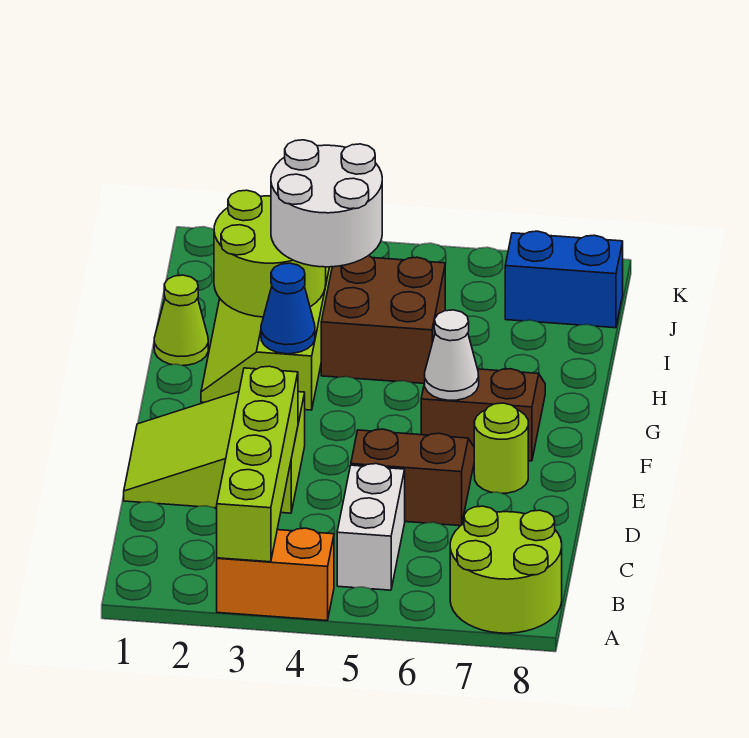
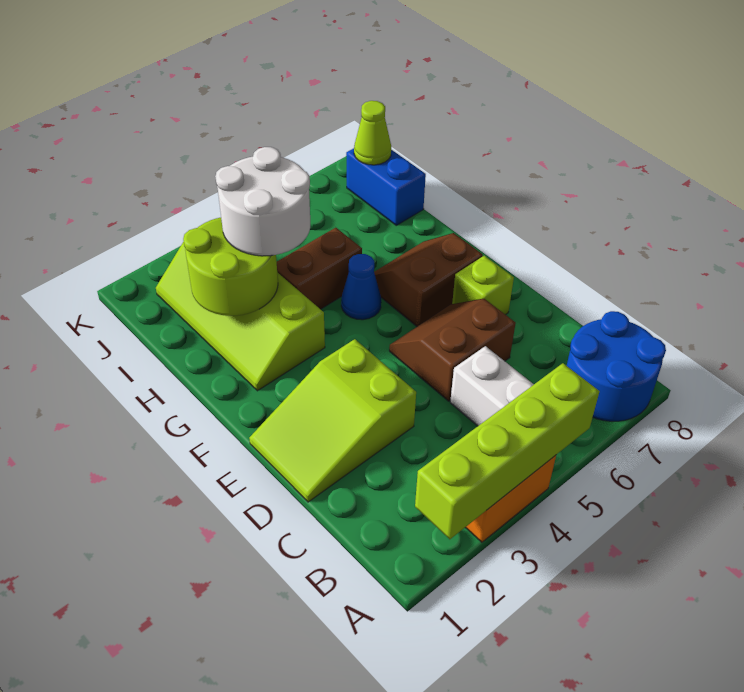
lime 1x4 brick [217,366,298,562] -> lime 1x4 brick turned to [415,363,600,539]
lime 2x2 round brick [450,506,562,633] -> blue 2x2 round brick [567,311,666,421]
lime 1x1 round brick [474,403,528,493] -> lime 1x1 brick [452,256,514,315]
white 1x1 cone [425,310,479,400] -> none
blue 1x1 cone [261,263,315,354] -> blue 1x1 cone moved to [341,254,381,320]
lime 1x1 cone [154,275,208,366] -> lime 1x1 cone moved to [354,101,391,165]
brown 2x2 brick [321,255,445,383] -> brown 1x2 brick [277,228,362,309]
blue 1x2 brick [505,231,623,328] -> blue 1x2 brick turned to [346,148,426,225]

